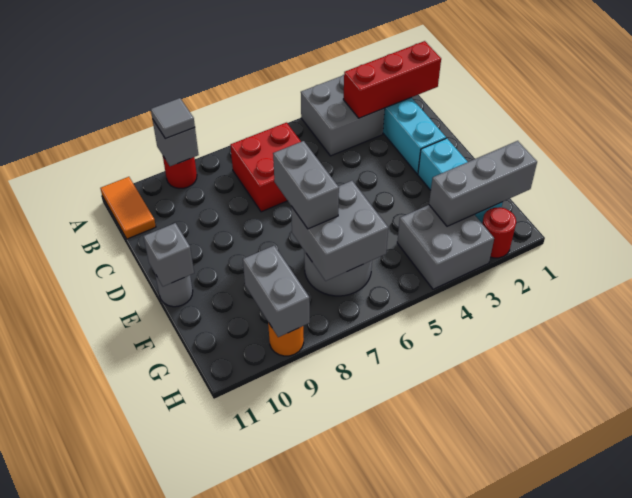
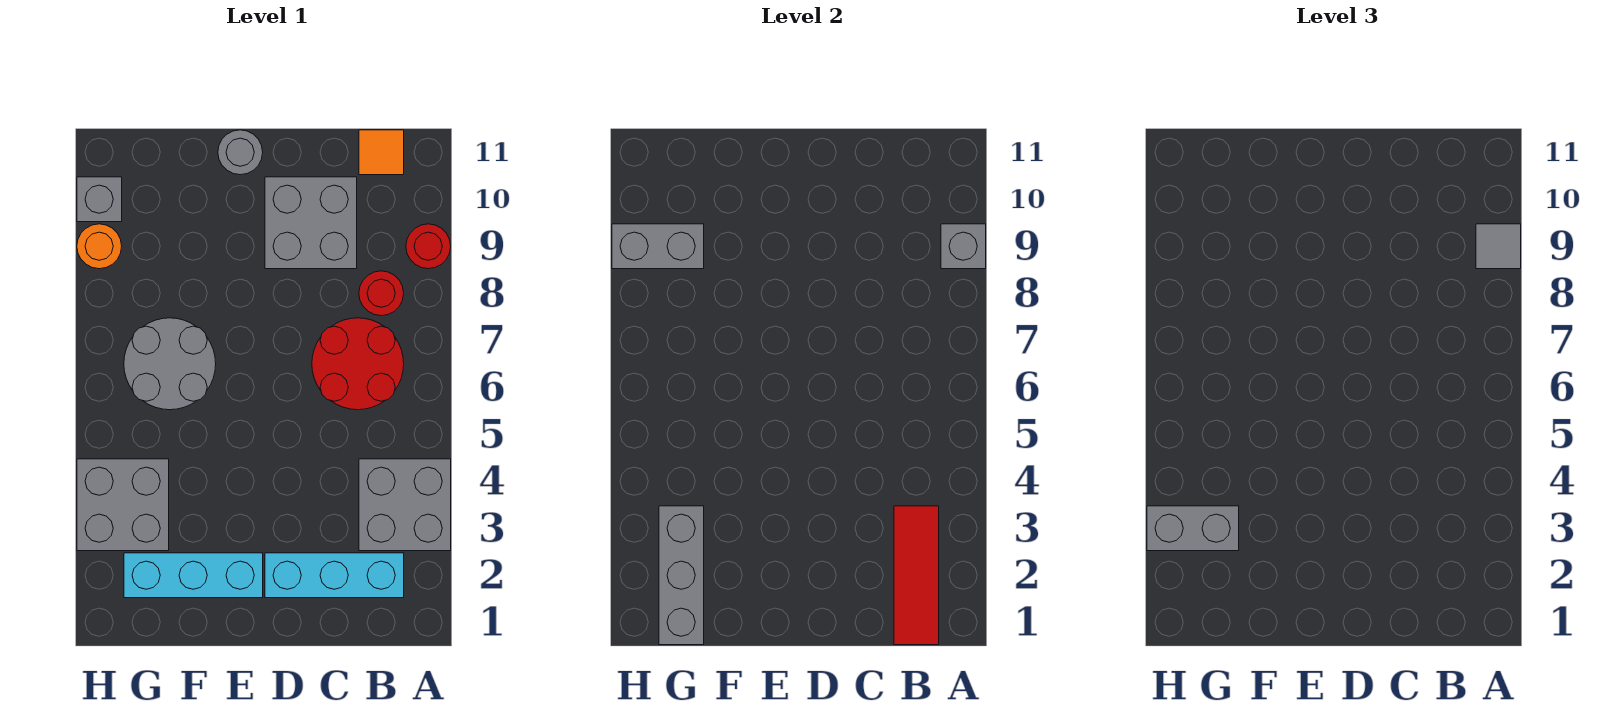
orange 1x2 tile [100,177,156,239] -> orange 1x1 tile [359,130,404,175]
red 1x3 brick [343,41,441,118] -> red 1x3 tile [894,506,939,645]
red 2x2 brick [230,123,301,212] -> red 2x2 round brick [312,318,404,410]
grey 1x2 brick [273,141,339,229] -> grey 1x2 brick moved to [1147,506,1239,551]
grey 1x1 brick [143,223,194,286] -> grey 1x1 brick moved to [77,177,122,222]
grey 2x2 brick [291,181,388,281] -> grey 2x2 brick moved to [265,177,357,269]
red 1x1 round brick [482,207,516,258] -> red 1x1 round brick moved to [359,271,404,316]

